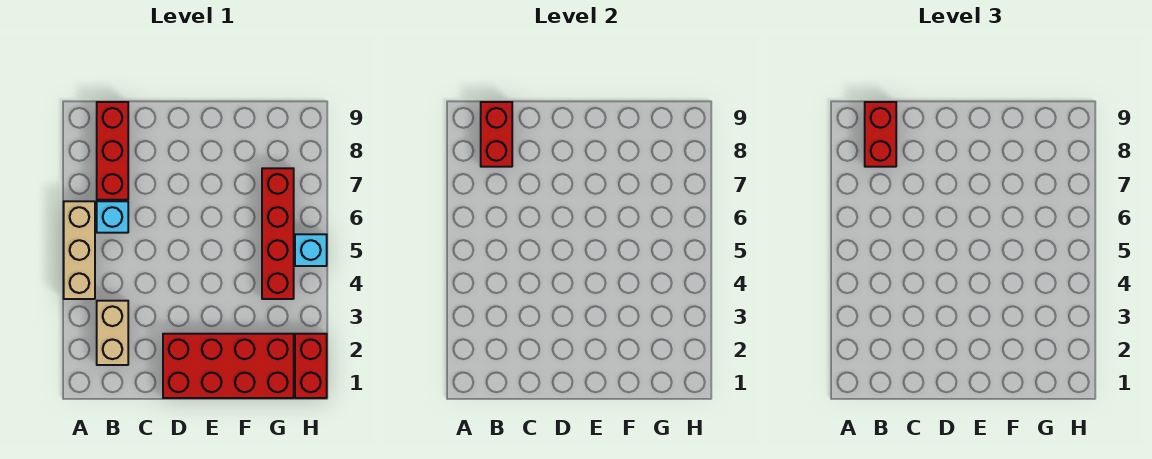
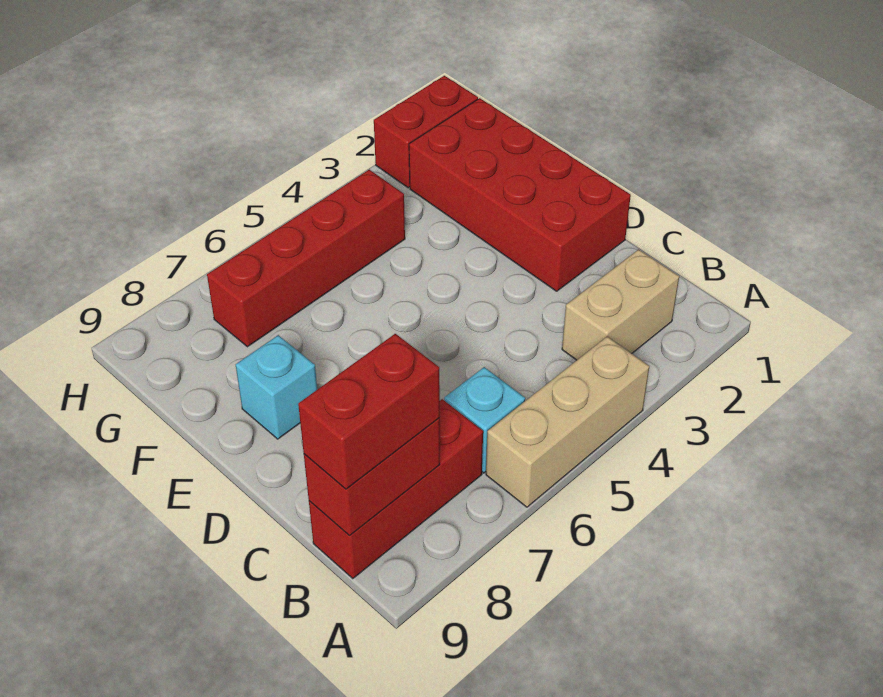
cyan 1x1 brick [295,234,327,266] -> cyan 1x1 brick moved to [236,335,317,439]

